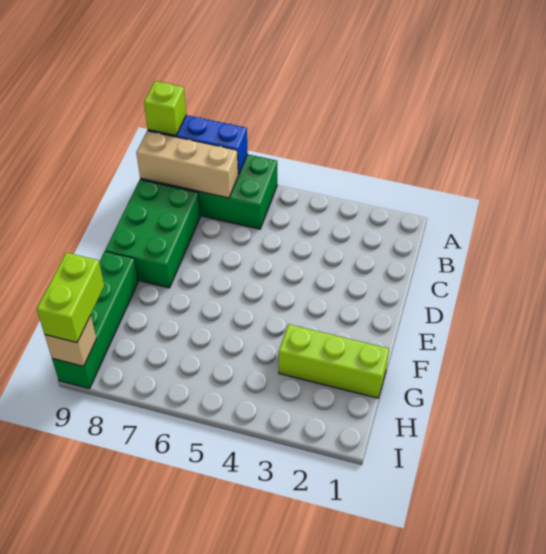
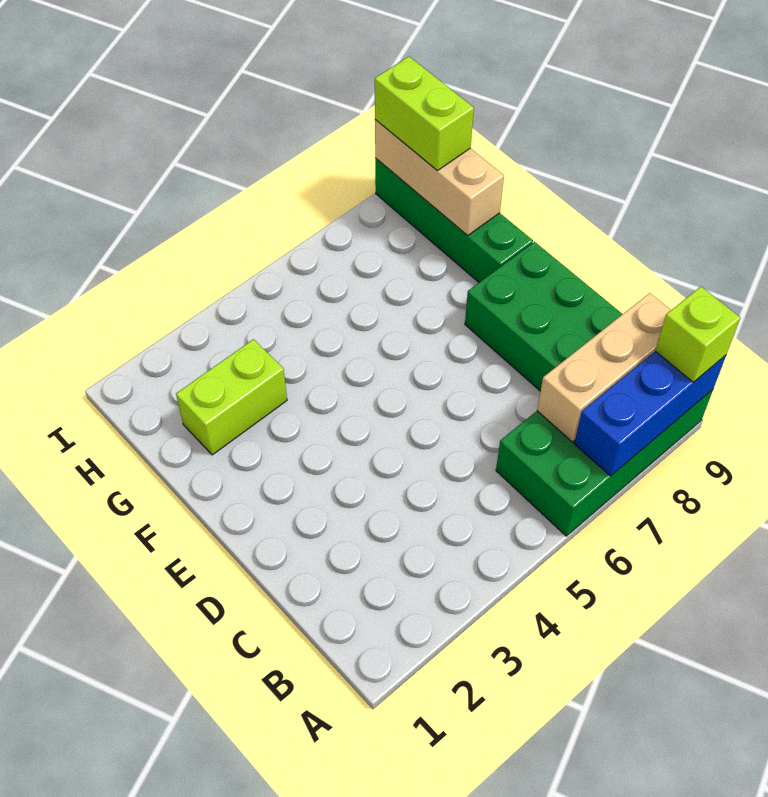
lime 1x3 brick [279,324,389,398] -> lime 1x2 brick [176,339,287,455]
tan 1x1 brick [45,315,96,366] -> tan 1x3 brick [375,120,504,236]

